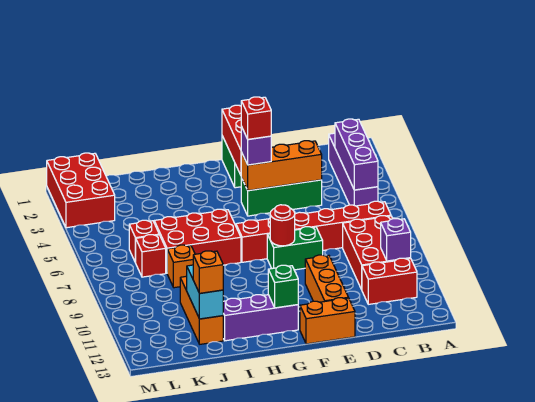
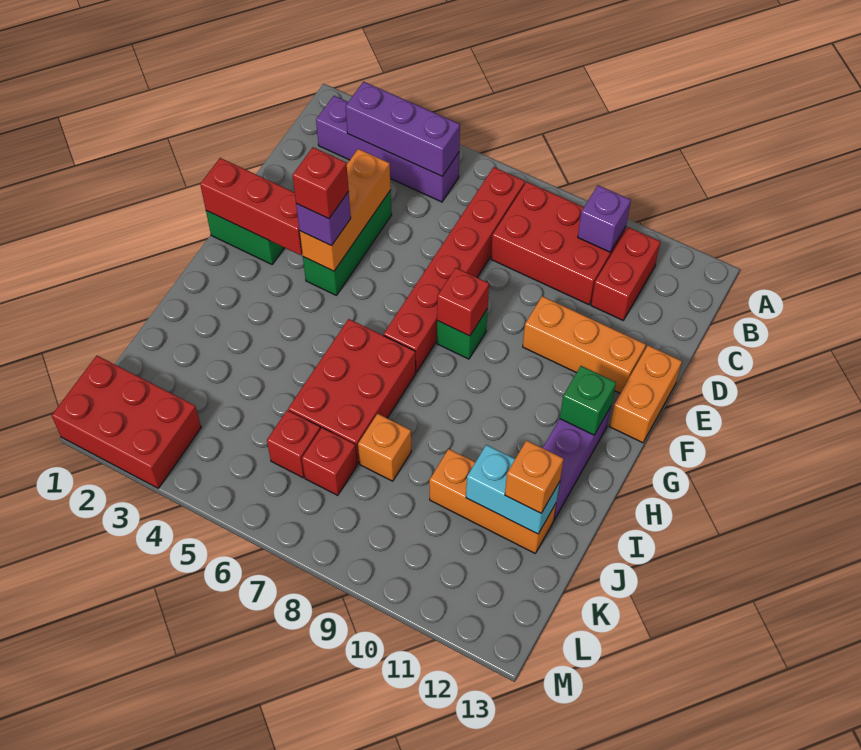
green 1x2 brick [267,227,323,270] -> green 1x1 brick [437,309,488,359]
red 1x1 round brick [270,205,295,246] -> red 1x1 brick [437,268,489,336]

